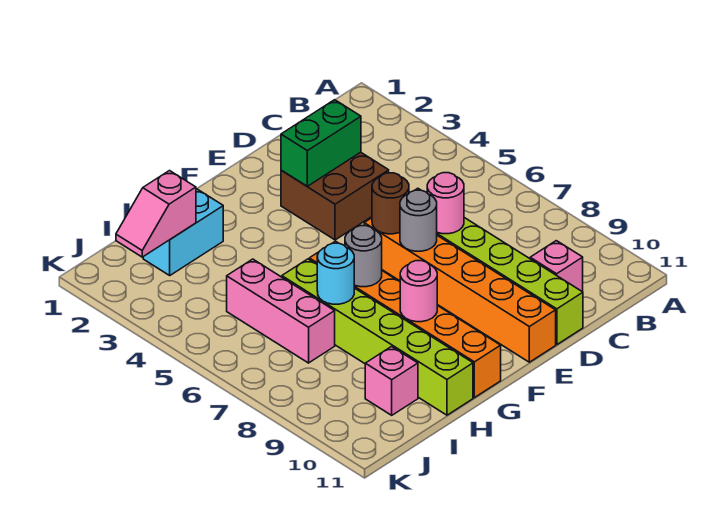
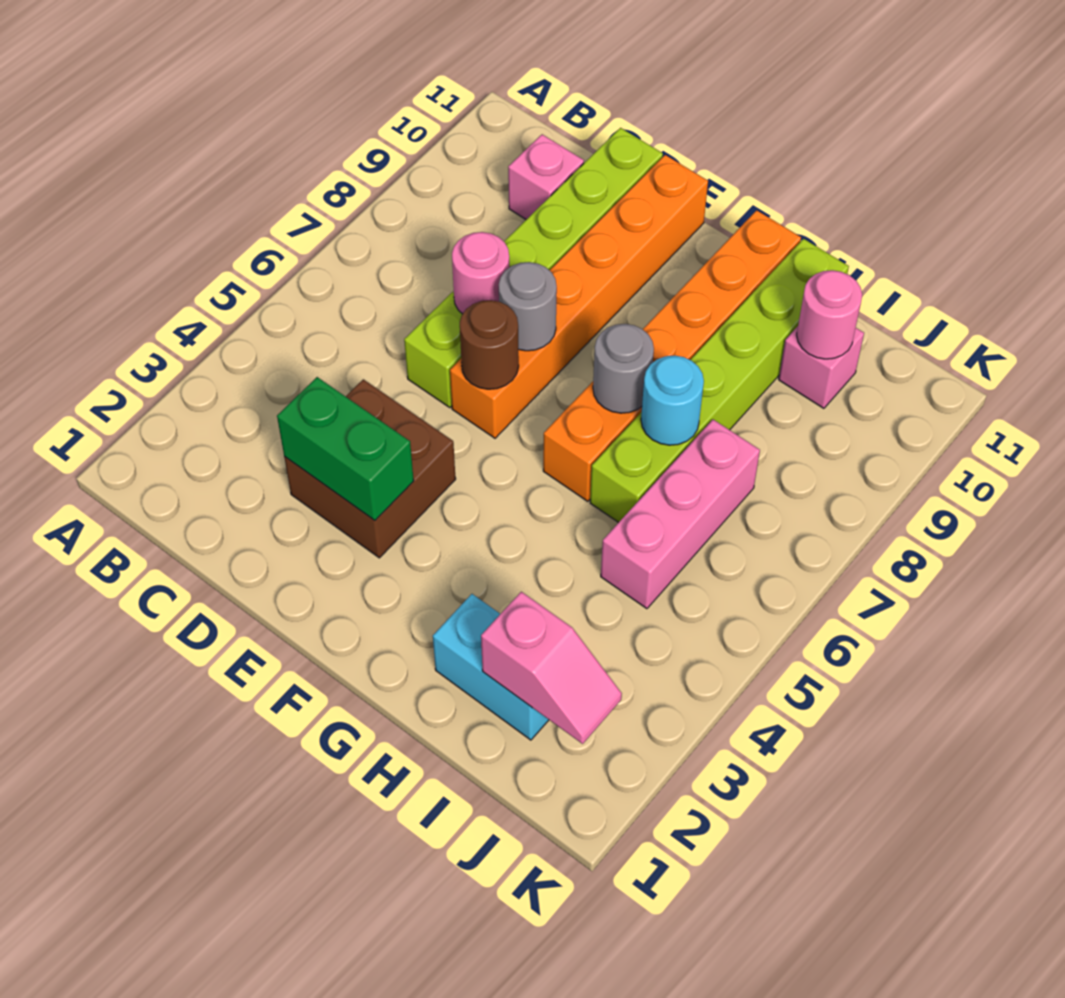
pink 1x1 round brick [400,261,437,322] -> pink 1x1 round brick moved to [797,270,862,359]

